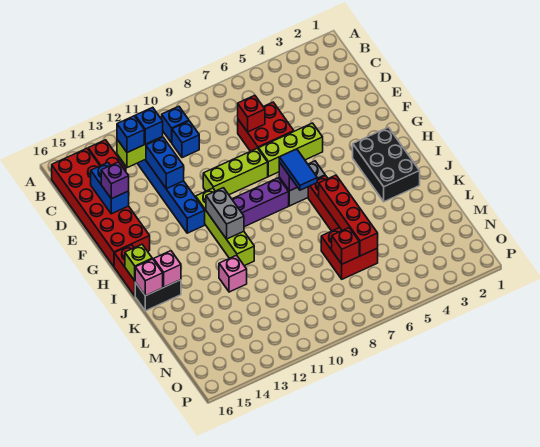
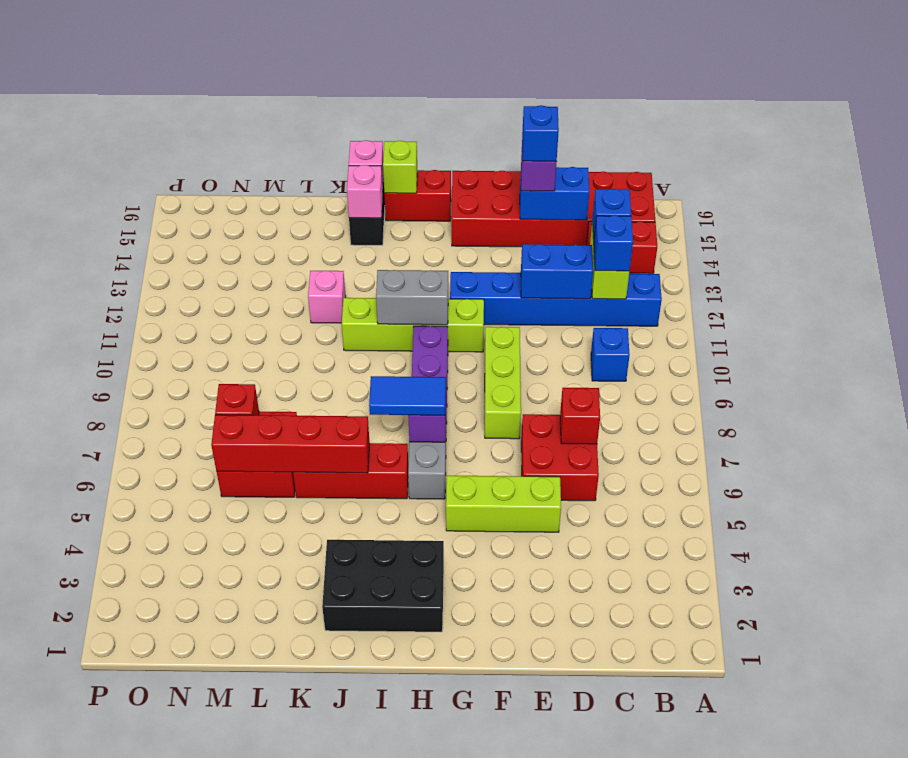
blue 1x1 brick [162,106,189,143] -> blue 1x1 brick moved to [522,105,559,161]
lime 1x3 brick [258,123,323,177] -> lime 1x3 brick turned to [446,476,561,532]

